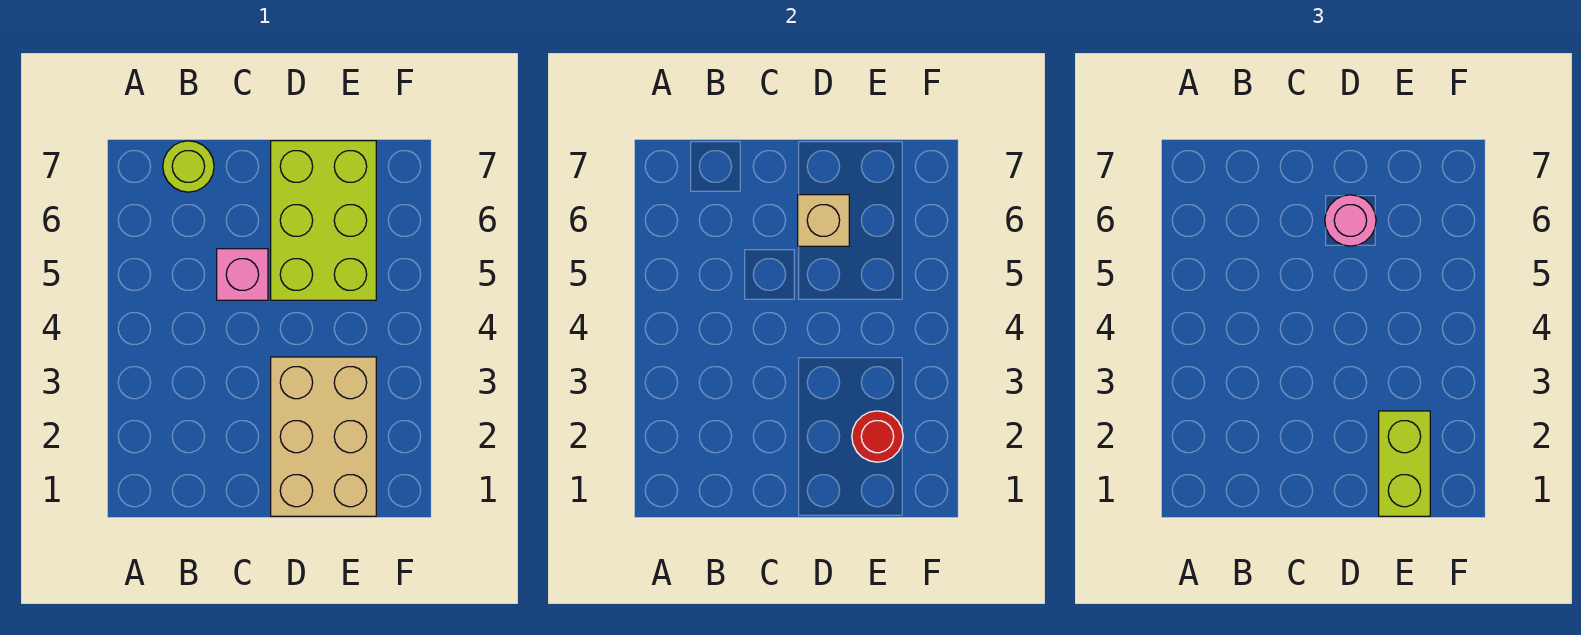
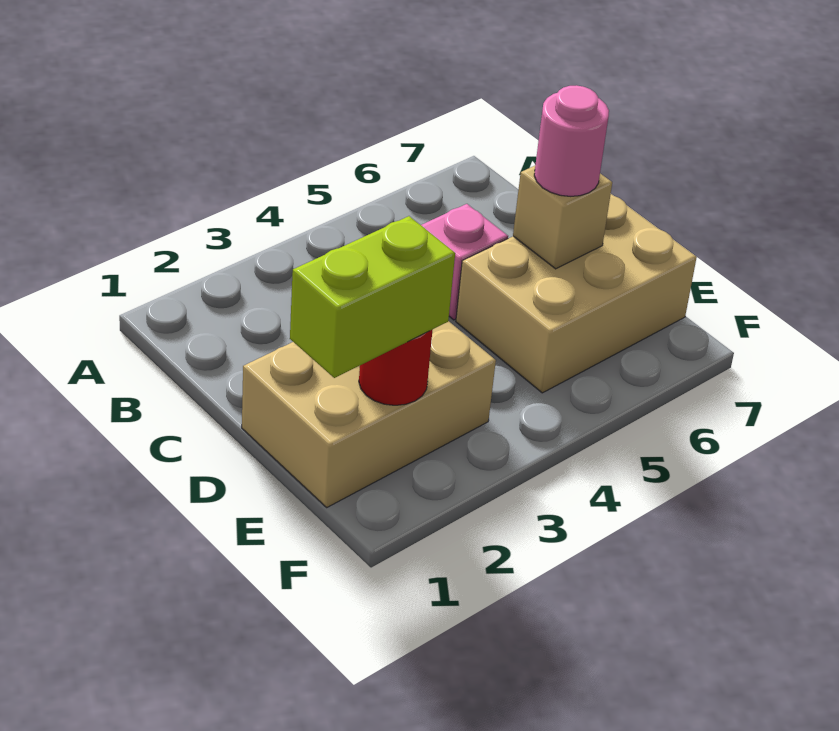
lime 1x1 round brick [163,141,214,192] -> none
lime 2x3 brick [271,141,376,300] -> tan 2x3 brick [456,194,697,393]

